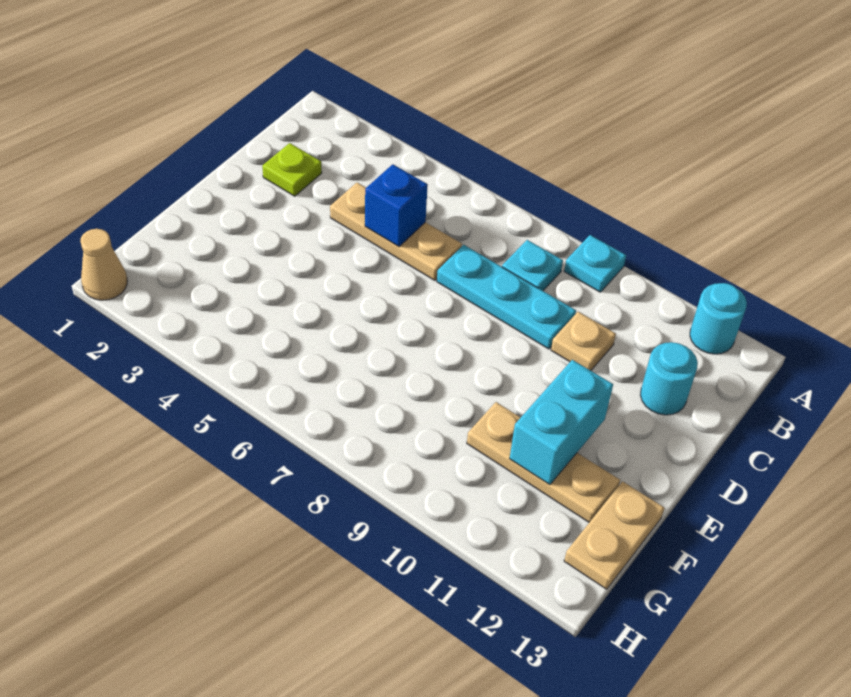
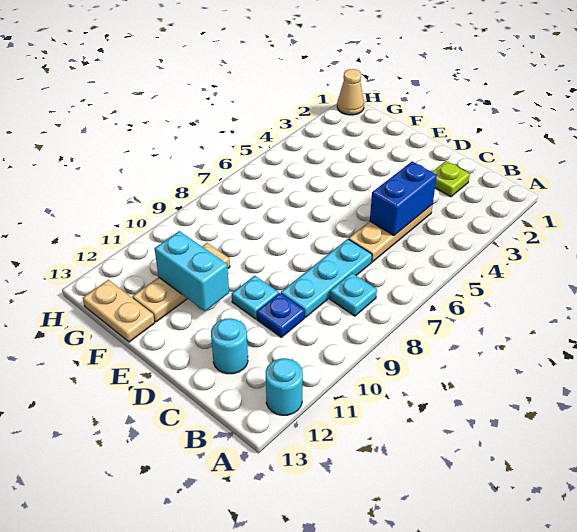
cyan 1x1 plate [564,235,626,292] -> cyan 1x1 plate moved to [232,276,279,319]
blue 1x1 brick [365,164,428,247] -> blue 1x2 brick [370,161,437,235]
tan 1x1 plate [551,312,616,371] -> blue 1x1 plate [257,293,304,337]

